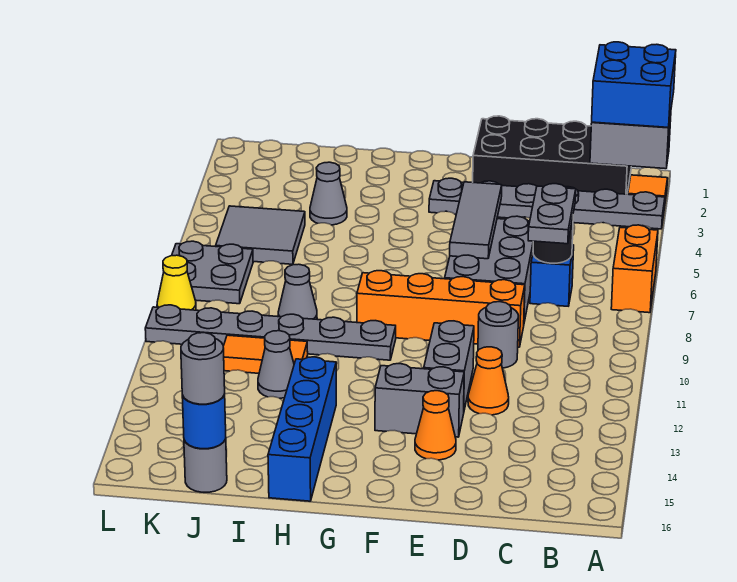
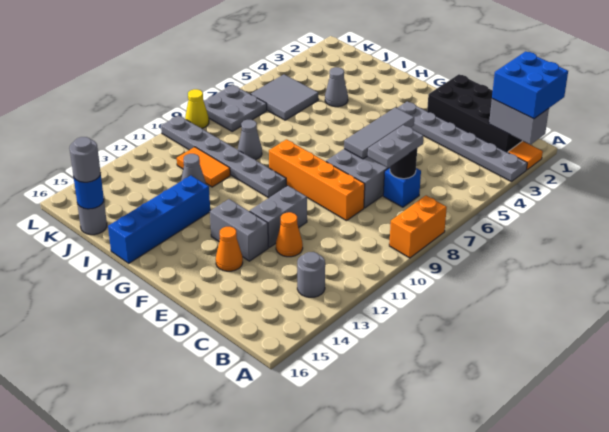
orange 1x2 brick [611,225,658,313] -> orange 1x2 brick moved to [389,195,447,258]
grey 1x1 round brick [478,302,518,368] -> grey 1x1 round brick moved to [297,252,325,297]

